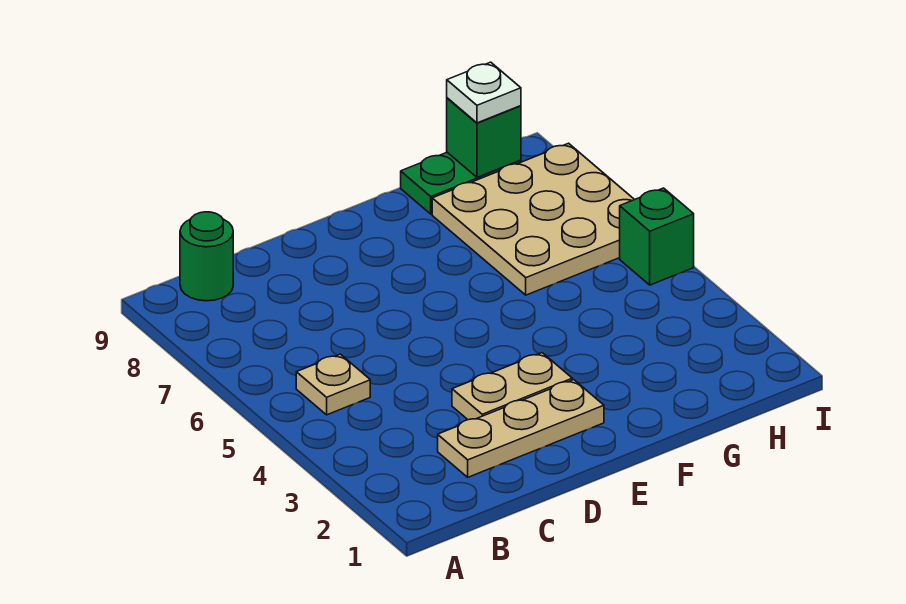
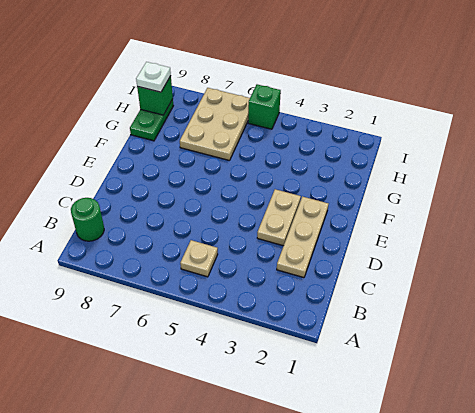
tan 3x3 plate [432,143,634,295] -> tan 2x3 plate [180,88,250,161]

